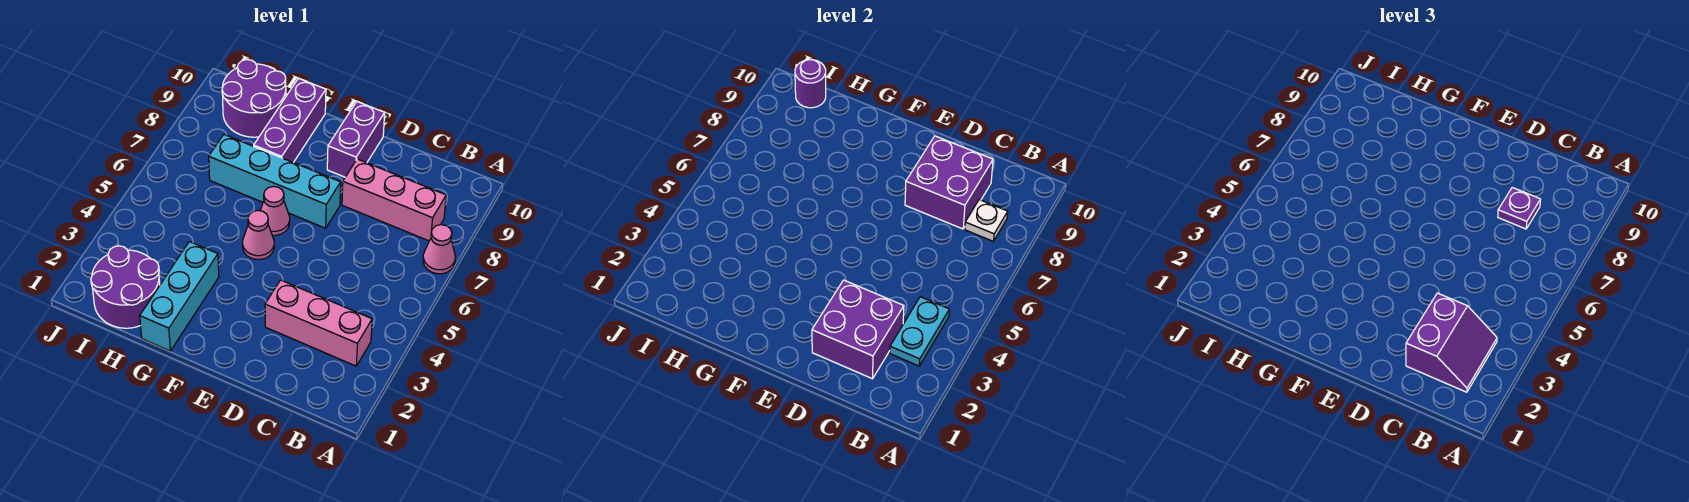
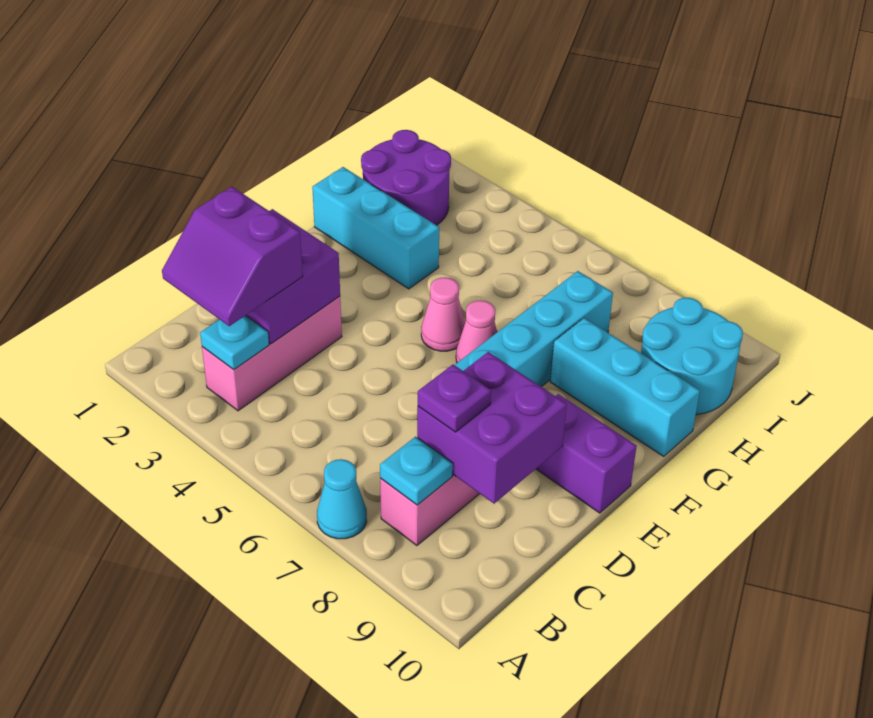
pink 1x1 cone [423,225,455,274] -> cyan 1x1 cone [317,459,367,539]
cyan 1x2 plate [890,297,949,366] -> cyan 1x1 plate [200,315,269,370]
white 1x1 plate [965,200,1008,241] -> cyan 1x1 plate [380,437,453,505]
purple 1x3 brick [254,78,326,163] -> cyan 1x3 brick [550,318,700,456]
purple 2x2 round brick [222,60,286,137] -> cyan 2x2 round brick [641,298,743,415]
purple 1x1 round brick [795,60,826,108] -> none

